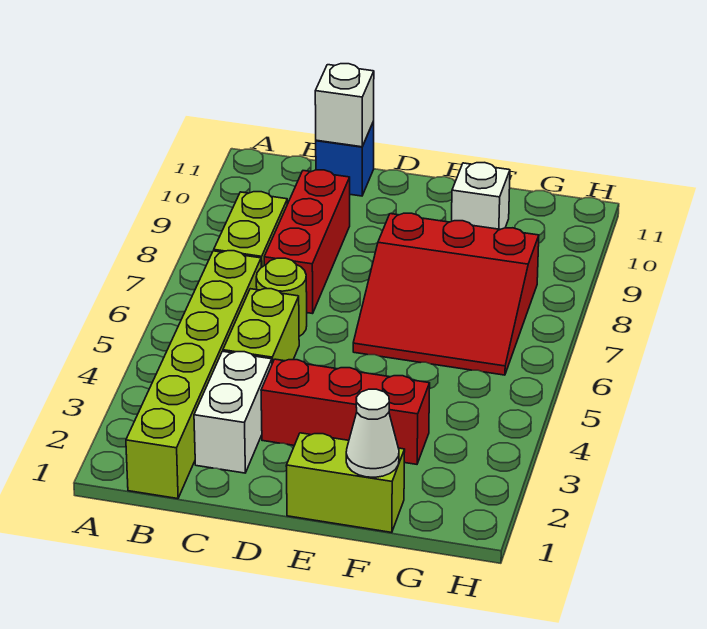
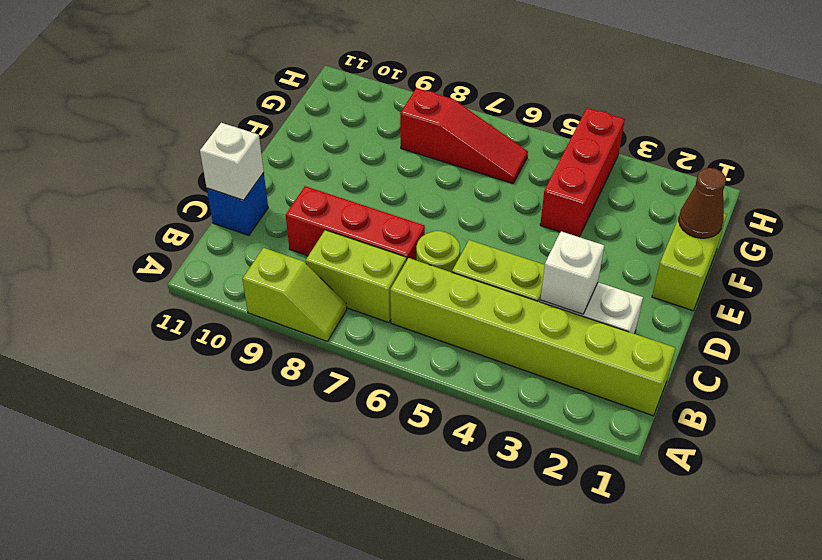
none -> lime 1x2 slope [242,248,347,341]
red 1x3 brick [261,359,430,464] -> red 1x3 brick moved to [540,108,625,237]
red 3x3 slope [353,213,539,375] -> red 1x3 slope [400,88,528,183]
white 1x1 cone [346,389,399,477] -> brown 1x1 cone [679,168,726,238]
white 1x1 brick [452,163,510,229] -> white 1x1 brick moved to [540,232,604,314]

